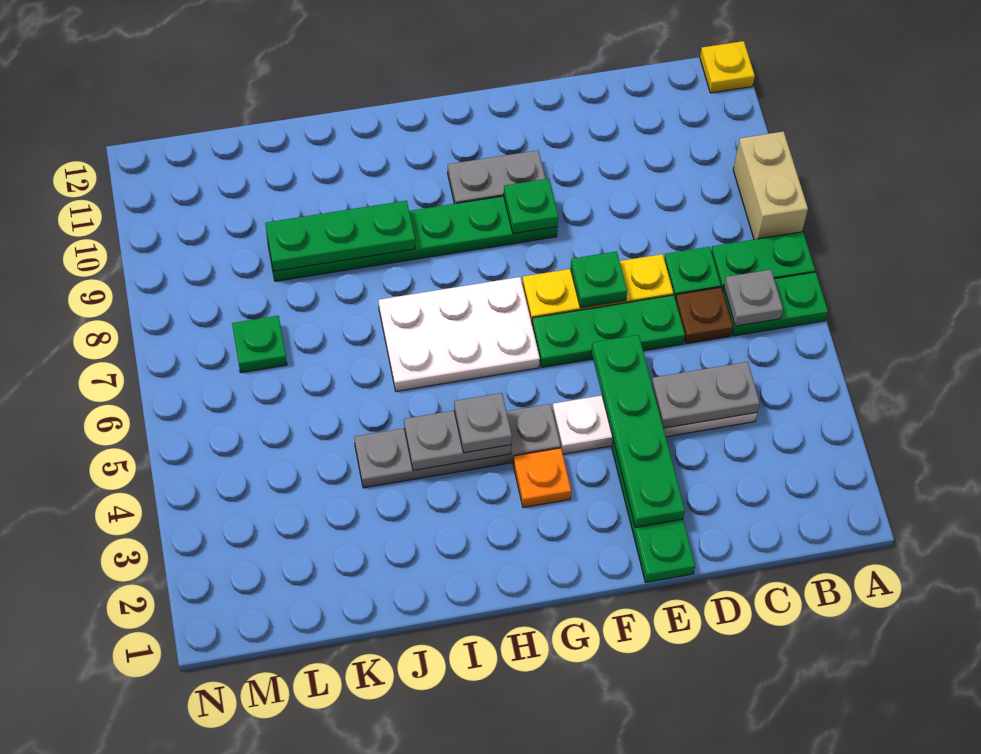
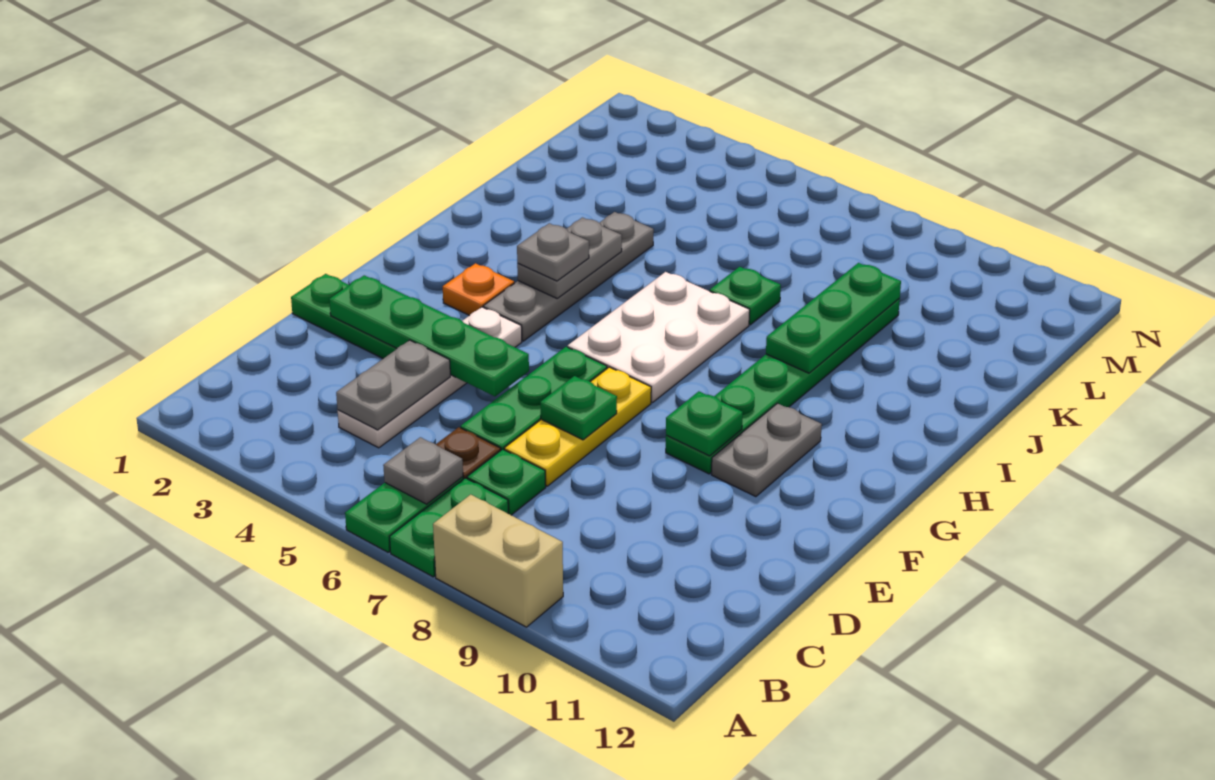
yellow 1x1 plate [700,41,755,93] -> none
green 1x1 plate [232,316,287,373] -> green 1x1 plate moved to [710,267,781,325]

